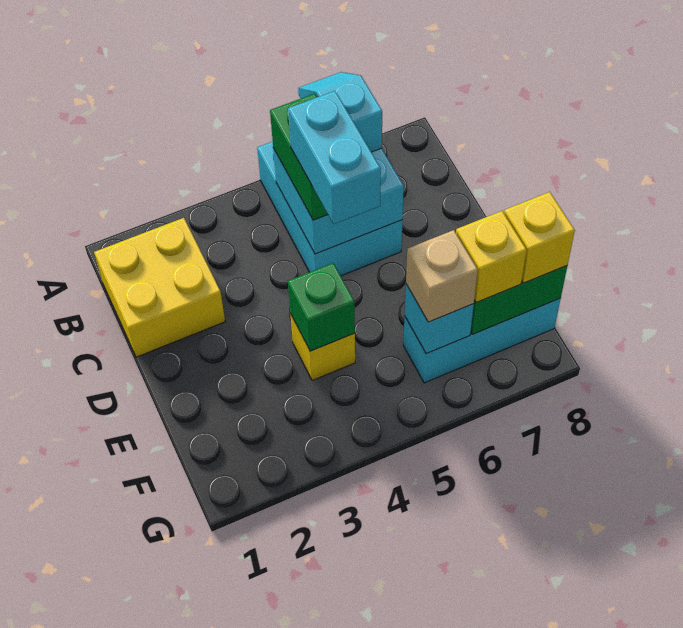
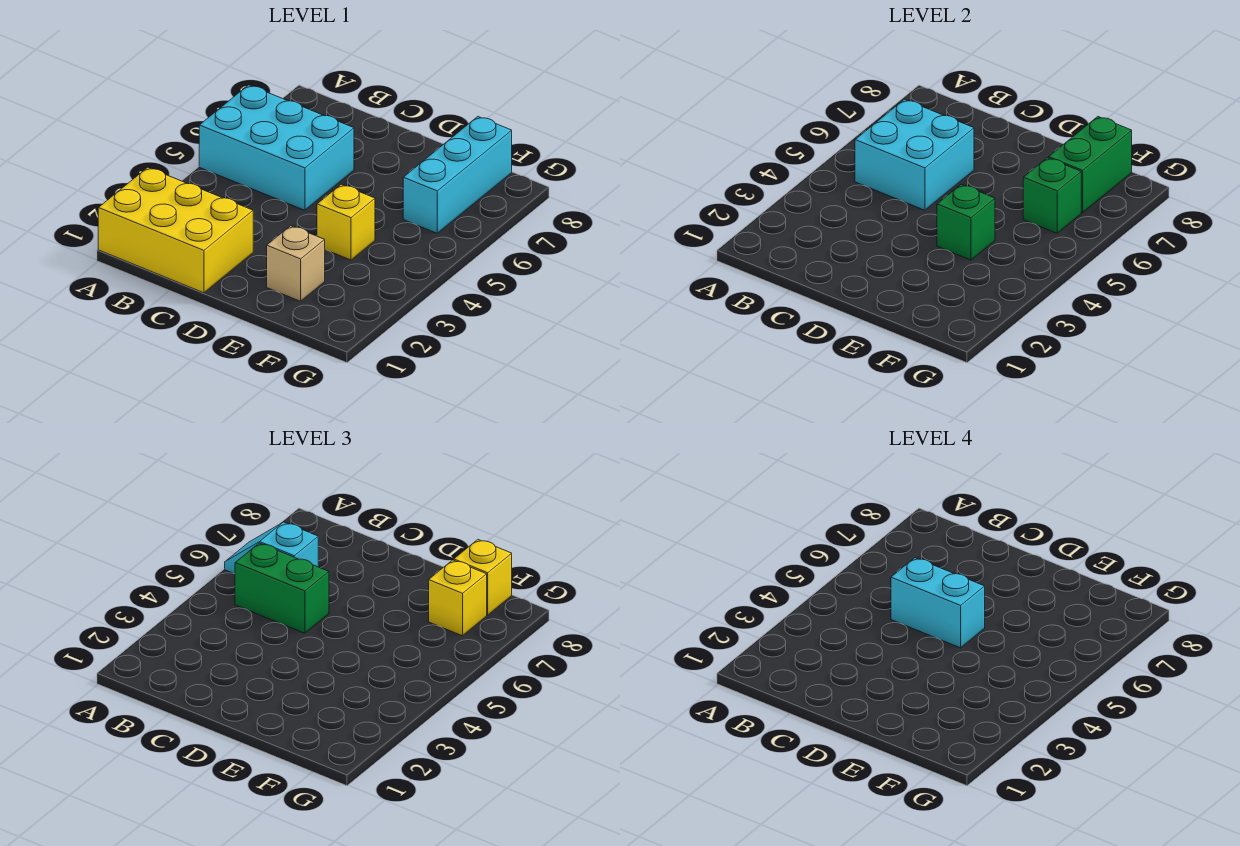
yellow 2x2 brick [94,218,225,357] -> yellow 2x3 brick [98,167,253,293]
cyan 1x1 brick [405,284,474,354] -> green 1x1 brick [1023,158,1081,233]
tan 1x1 brick [406,230,478,322] -> tan 1x1 brick moved to [267,226,325,301]

